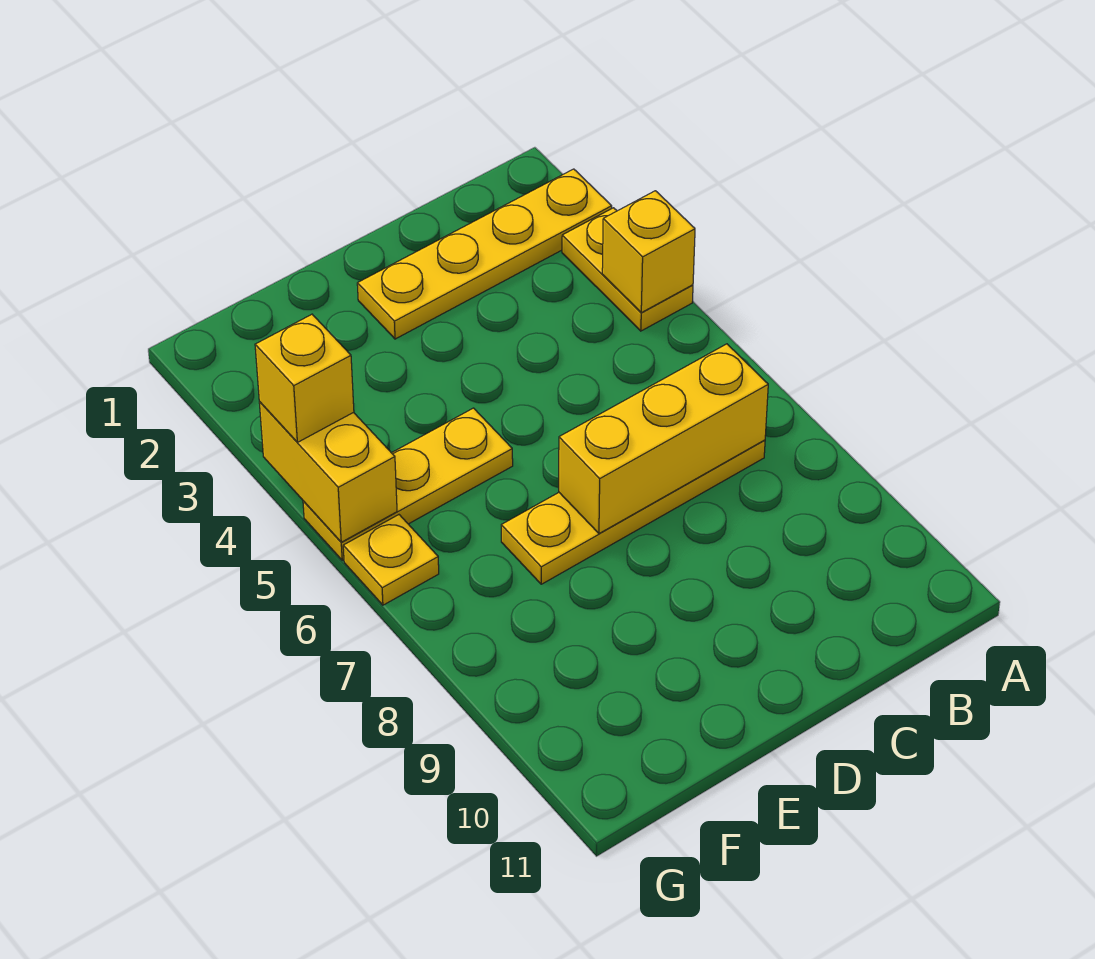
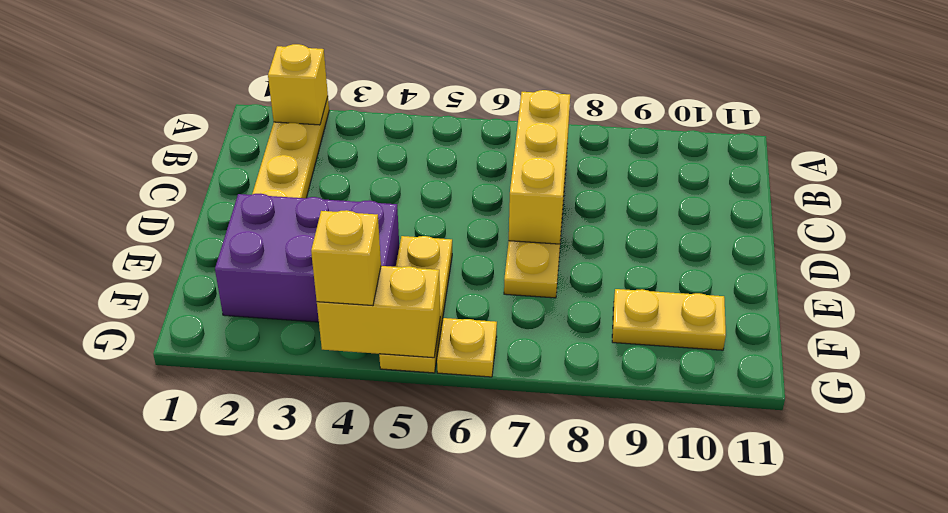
yellow 1x2 plate [562,208,693,331] -> yellow 1x2 plate moved to [612,289,726,350]
yellow 1x1 brick [602,191,695,313] -> yellow 1x1 brick moved to [268,44,328,125]
none -> purple 2x3 brick [215,193,399,322]

